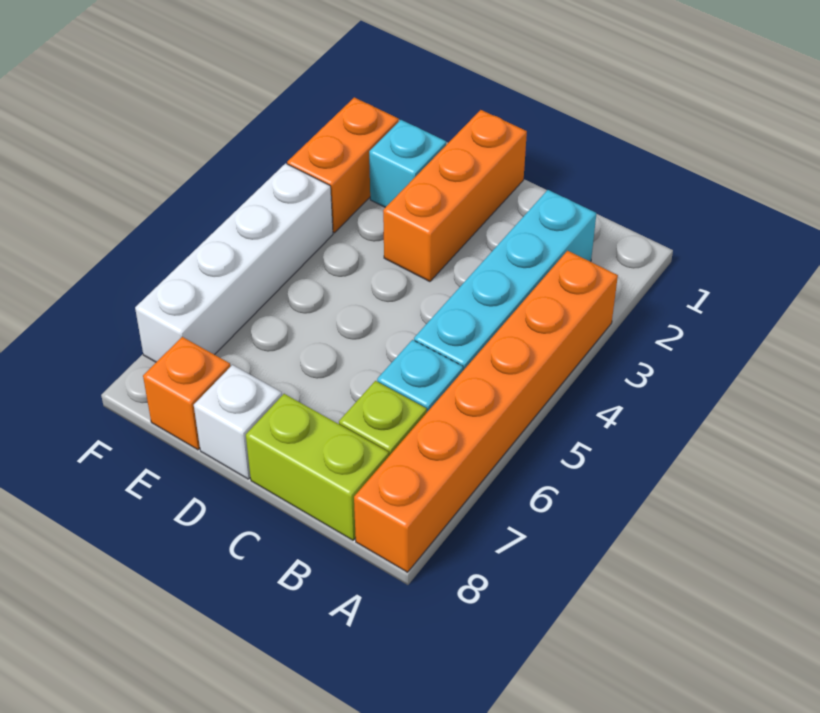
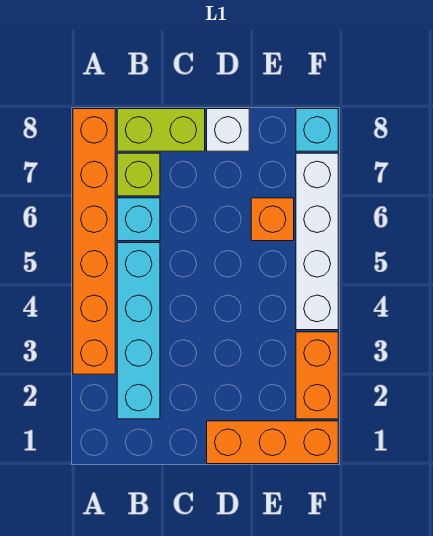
orange 1x3 brick [383,110,527,282] -> orange 1x3 brick turned to [207,421,338,464]
cyan 1x1 brick [369,120,446,207] -> cyan 1x1 brick moved to [296,109,338,151]
orange 1x1 brick [143,337,230,450] -> orange 1x1 brick moved to [251,198,294,241]

